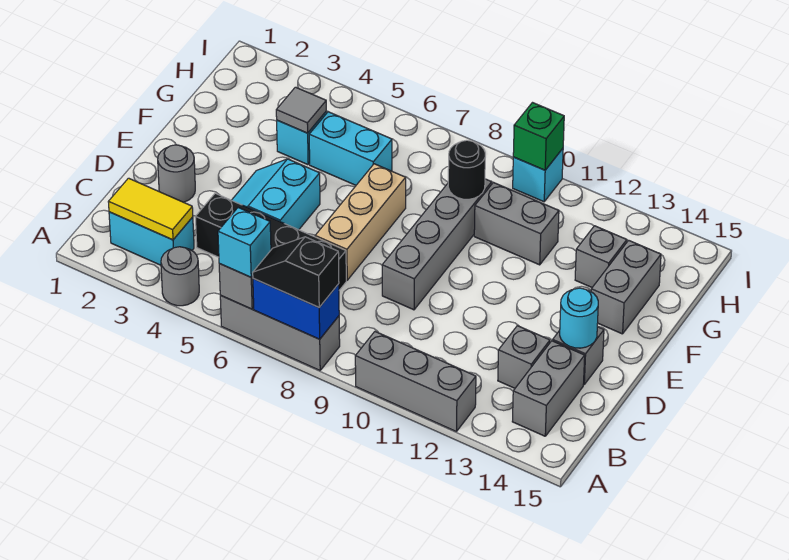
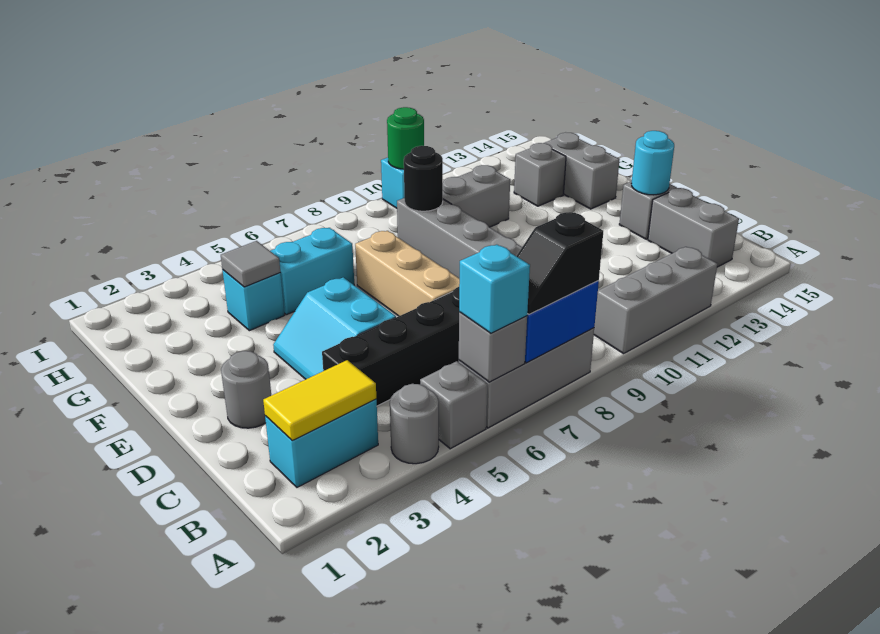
grey 1x1 brick [498,326,550,388] -> grey 1x1 brick moved to [420,361,487,449]
green 1x1 brick [513,103,564,170] -> green 1x1 round brick [387,107,424,169]

